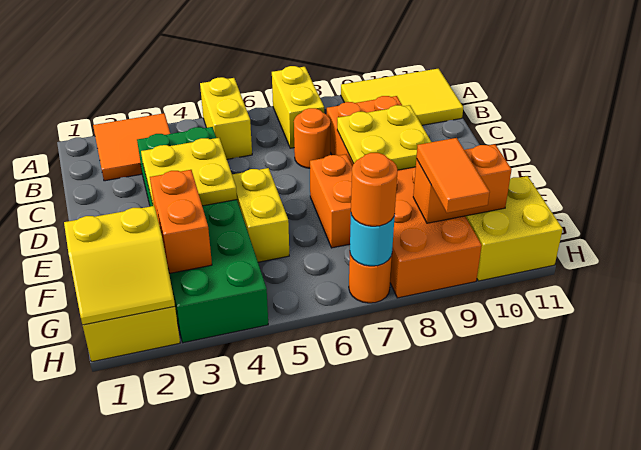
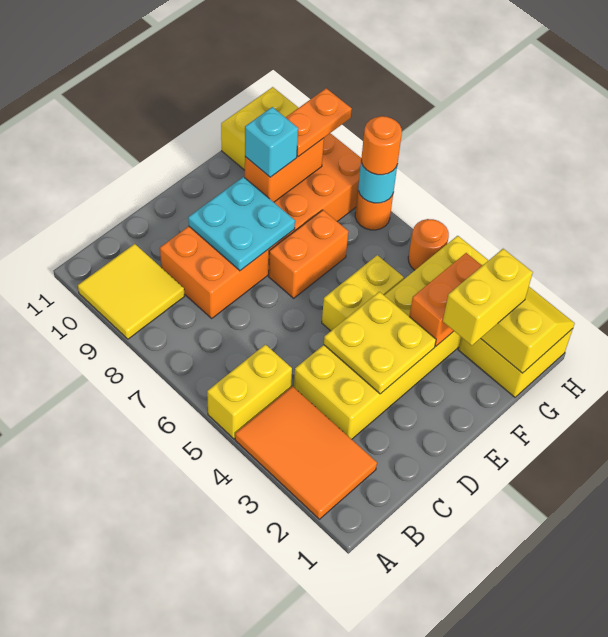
orange 2x2 tile [93,113,170,181] -> orange 2x3 tile [235,386,377,519]
yellow 1x2 brick [272,66,324,148] -> yellow 1x2 brick moved to [443,249,533,346]
yellow 2x3 tile [341,69,463,125] -> yellow 2x2 tile [78,244,185,339]
green 2x6 brick [137,127,268,343] -> yellow 2x6 brick [294,236,489,439]
orange 1x1 round brick [294,108,331,168] -> orange 1x1 round brick moved to [408,219,449,270]
yellow 2x2 plate [337,105,431,170] -> cyan 2x2 plate [188,177,295,271]
none -> cyan 1x1 brick [245,107,298,177]
orange 1x2 brick [413,144,512,223] -> orange 1x2 brick turned to [245,138,324,202]
orange 1x2 tile [416,138,490,213] -> orange 1x2 plate [285,88,352,157]

